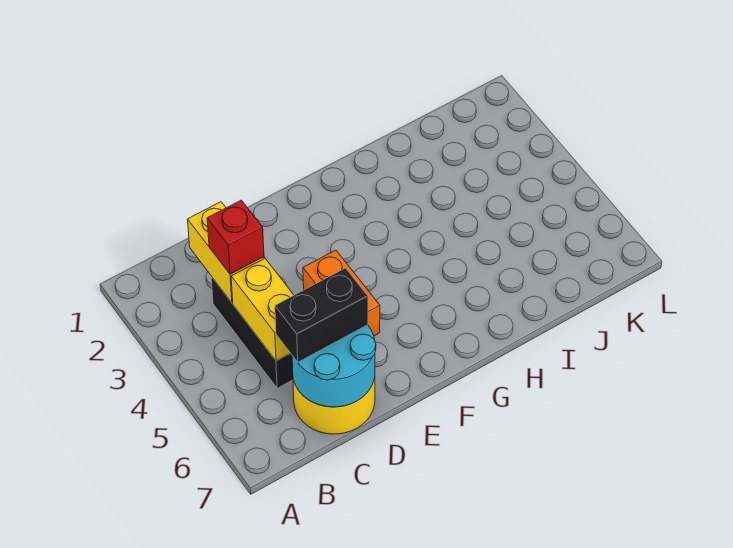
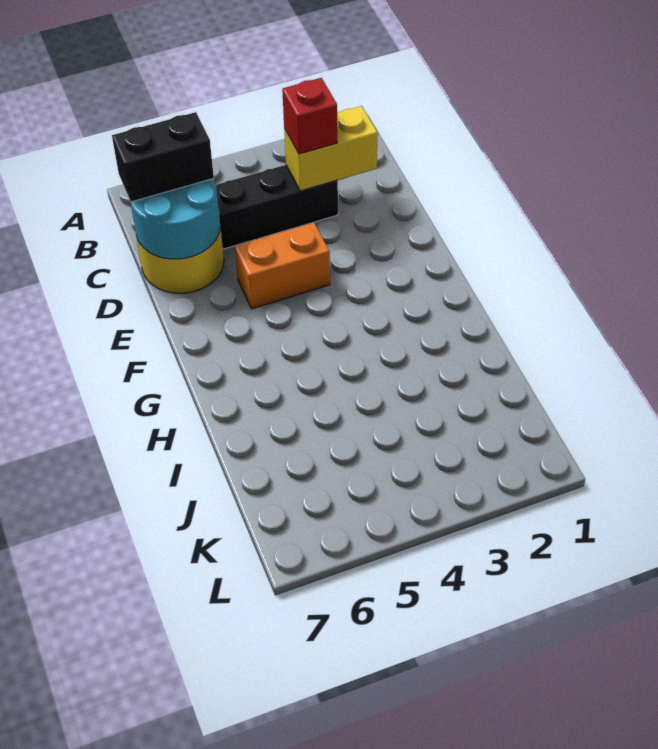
yellow 1x2 brick [231,258,294,361] -> none
black 1x2 brick [275,268,368,362] -> black 1x2 brick turned to [112,112,214,202]

